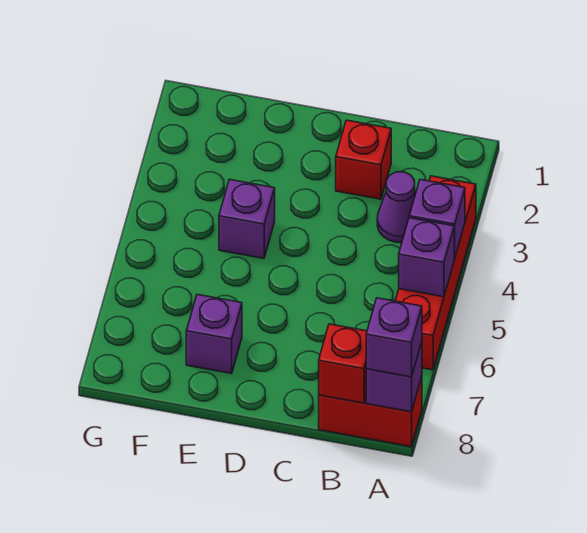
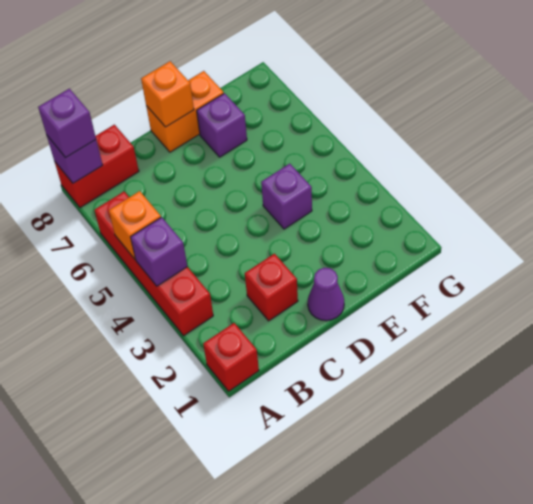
purple 1x1 brick [399,218,455,297] -> orange 1x1 brick [109,191,161,260]
purple 1x1 cone [377,172,416,243] -> purple 1x1 cone moved to [308,268,344,321]
red 1x1 brick [319,324,367,403] -> red 1x1 brick moved to [203,323,259,391]
none -> orange 1x2 brick [146,71,224,152]
none -> orange 1x1 brick [141,61,194,127]

